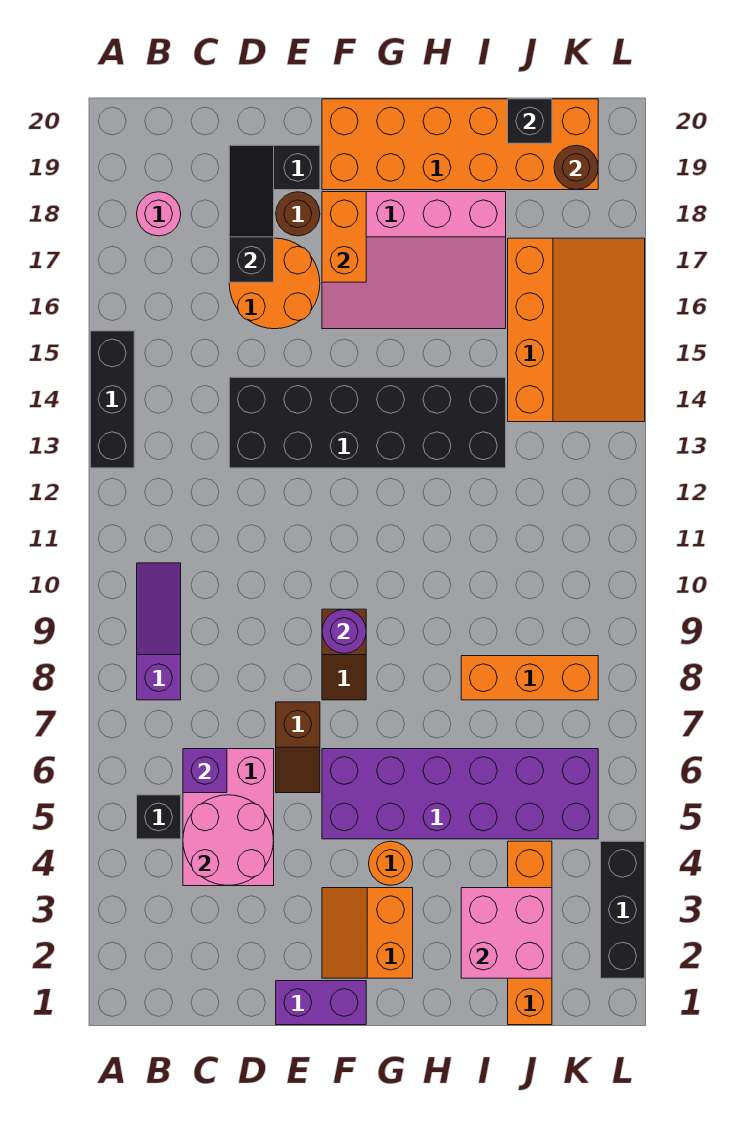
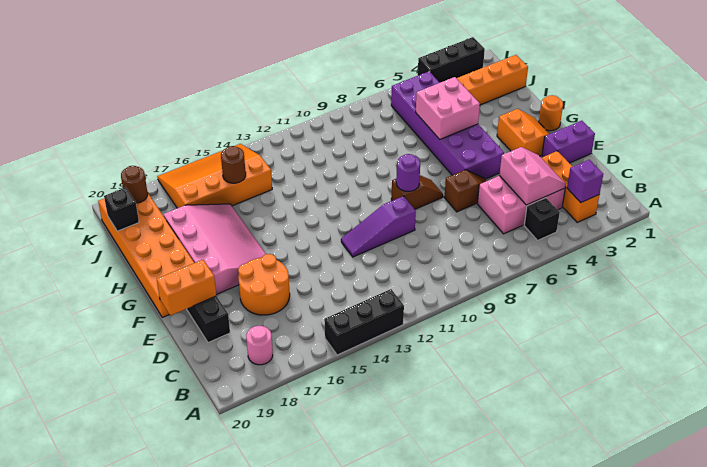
purple 1x3 slope [137,563,181,700] -> purple 1x3 slope moved to [341,196,416,257]
pink 2x2 round brick [183,795,274,885] -> pink 2x2 slope [499,147,566,205]
purple 1x1 brick [183,749,227,793] -> purple 1x1 brick moved to [567,160,603,203]
black 2x6 brick [229,377,506,468] -> none
black 1x3 slope [229,145,274,282] -> none
purple 1x2 brick [276,981,366,1025] -> purple 1x2 brick turned to [542,121,595,163]
brown 1x1 round brick [276,192,320,236] -> brown 1x1 round brick moved to [221,146,246,183]
orange 2x2 slope [322,888,413,978] -> orange 2x2 slope turned to [497,109,550,156]
orange 1x2 brick [322,192,366,282] -> orange 1x2 brick moved to [157,260,216,315]
orange 1x1 round brick [369,841,413,885] -> orange 1x1 round brick moved to [539,95,563,131]
pink 2x2 brick [461,888,552,978] -> pink 2x2 brick moved to [416,77,480,139]
orange 1x3 brick [461,656,598,700] -> orange 1x3 brick moved to [542,151,599,222]

